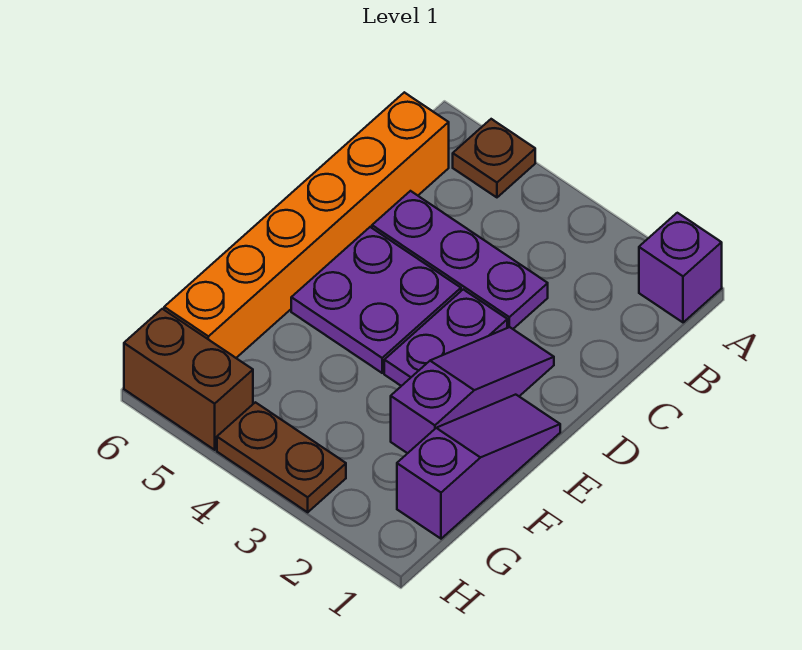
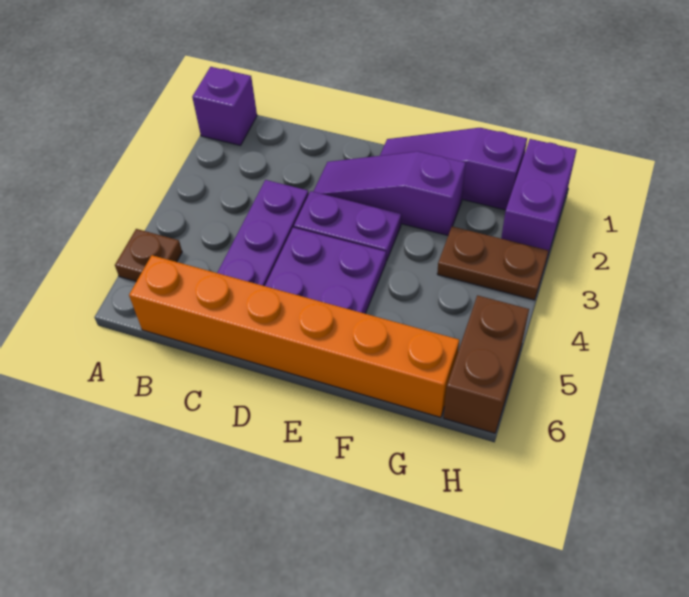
none -> purple 1x2 brick [501,139,577,254]
brown 1x2 plate [217,402,346,512] -> brown 1x2 plate turned to [437,226,549,300]

